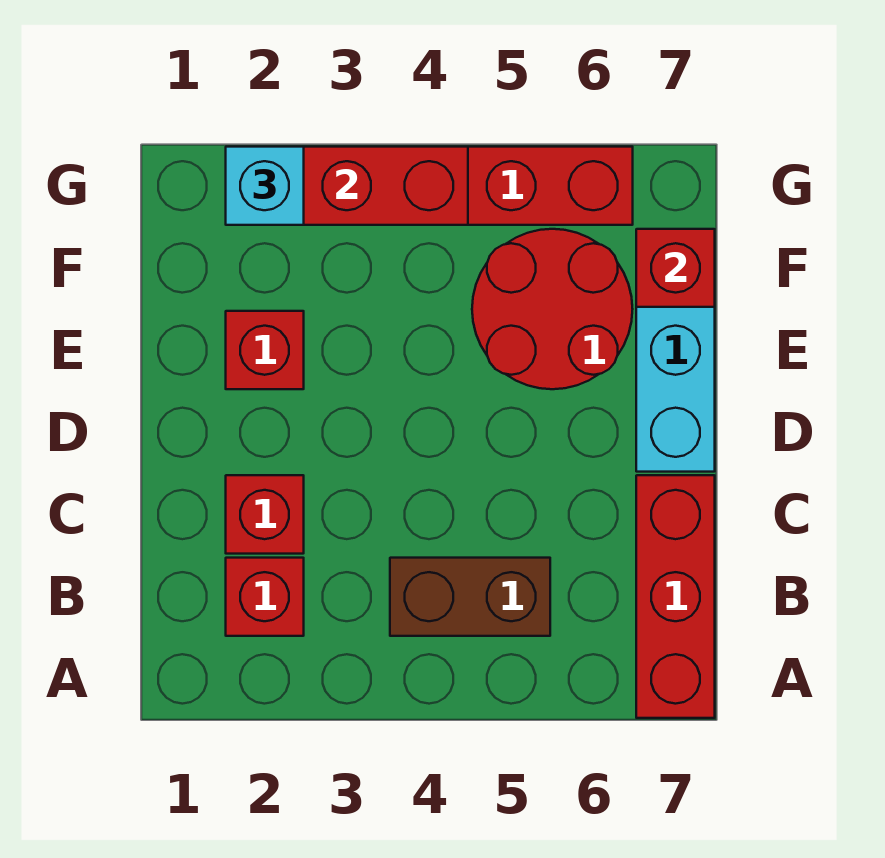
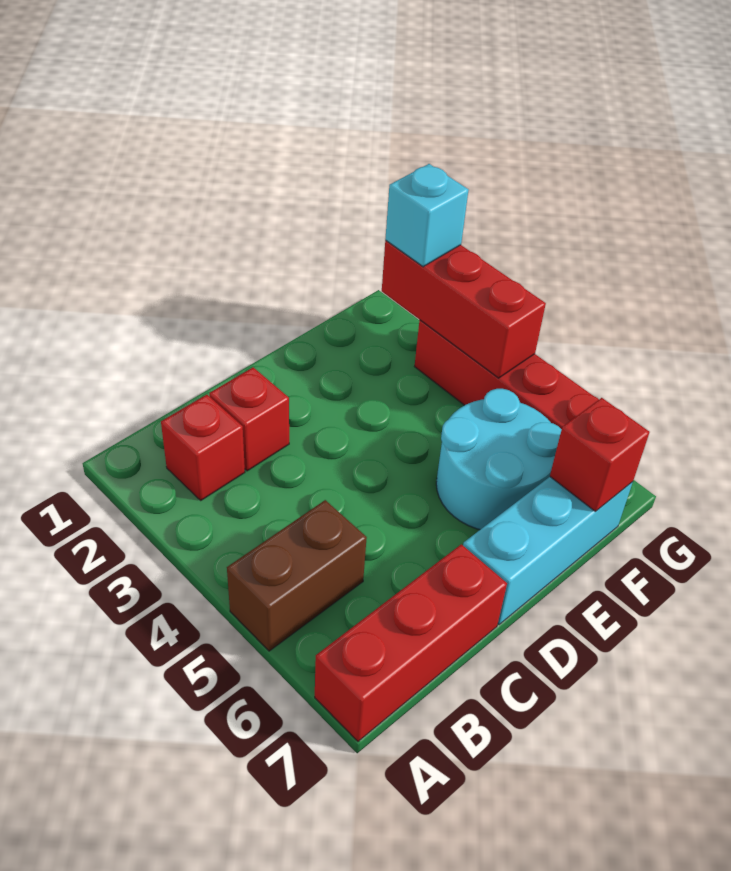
brown 1x2 brick [390,558,550,636] -> brown 1x2 brick turned to [227,500,367,651]
red 1x1 brick [226,311,304,389] -> none
red 2x2 round brick [472,229,633,389] -> cyan 2x2 round brick [436,389,562,530]

